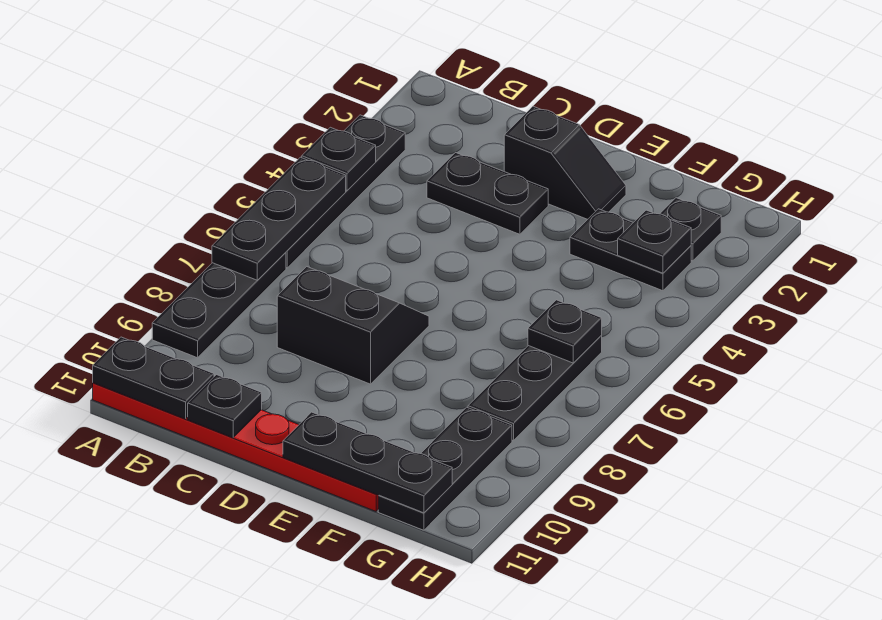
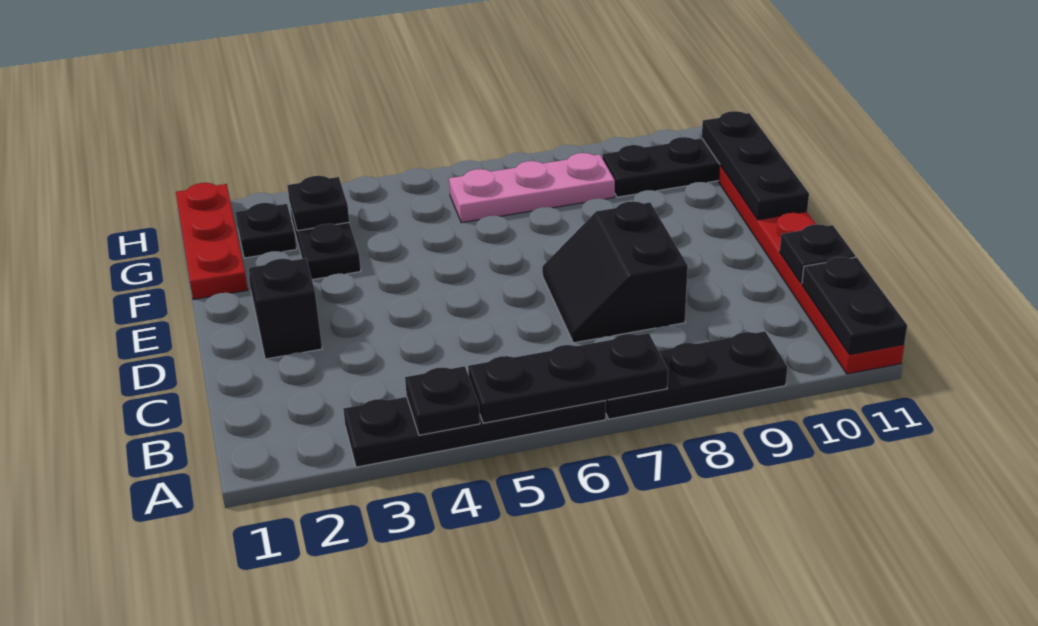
black 1x2 plate [427,152,548,234] -> none
none -> red 1x3 plate [176,183,248,299]
black 1x3 plate [468,335,602,440] -> pink 1x3 plate [449,153,615,223]
black 1x1 plate [528,300,602,363] -> none

